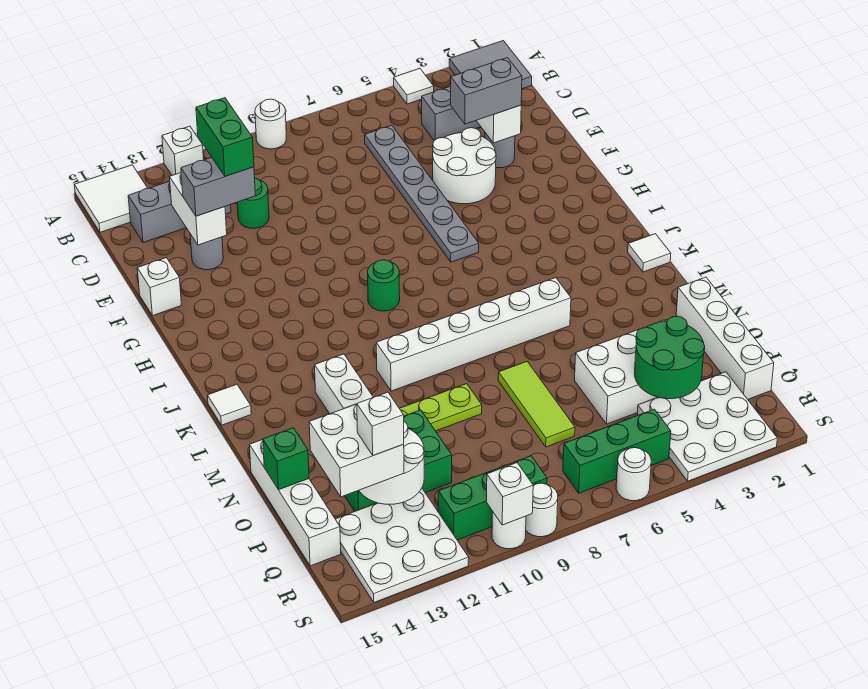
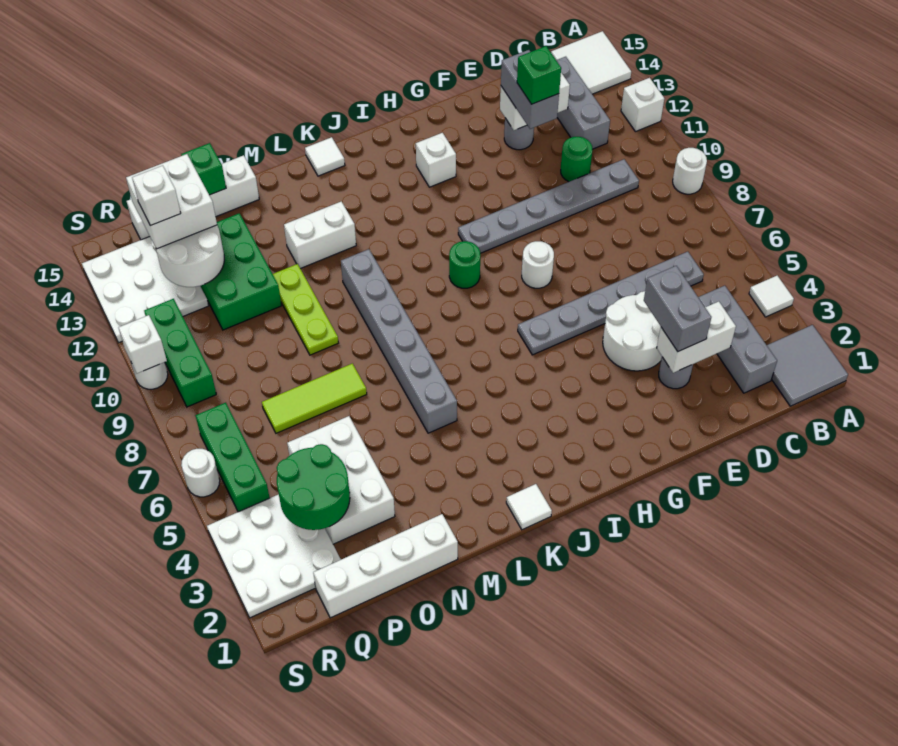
none -> grey 1x6 plate [458,159,639,253]
green 1x2 brick [196,98,254,176] -> green 1x1 brick [517,46,561,104]
white 1x1 brick [137,258,181,316] -> white 1x1 brick moved to [416,133,456,187]
white 1x6 brick [376,278,571,391] -> grey 1x6 brick [341,249,457,433]
white 1x1 round brick [526,483,558,537] -> white 1x1 round brick moved to [522,241,554,288]

